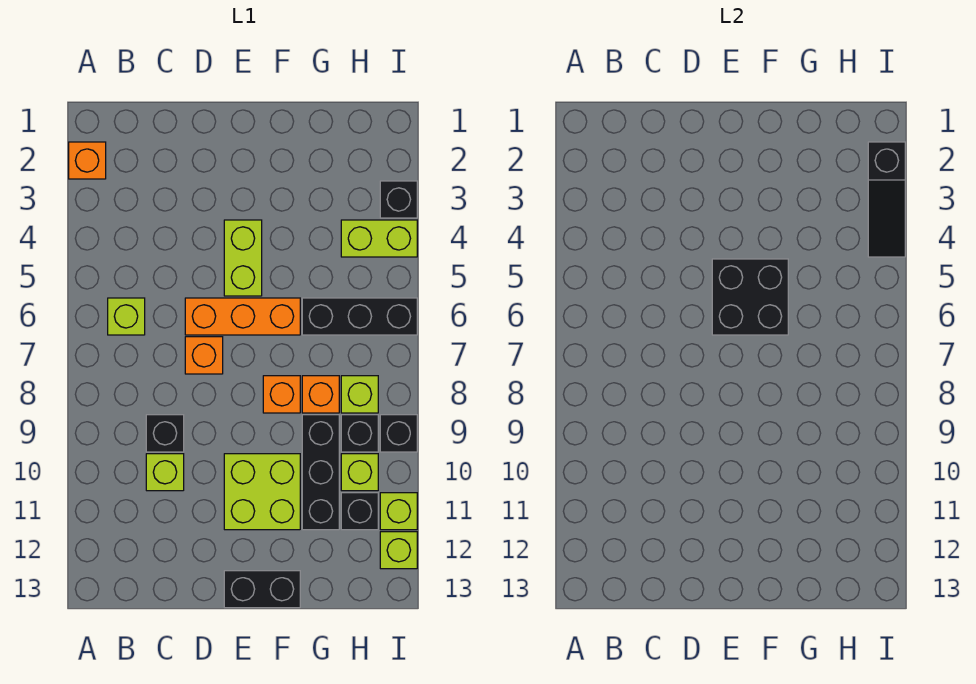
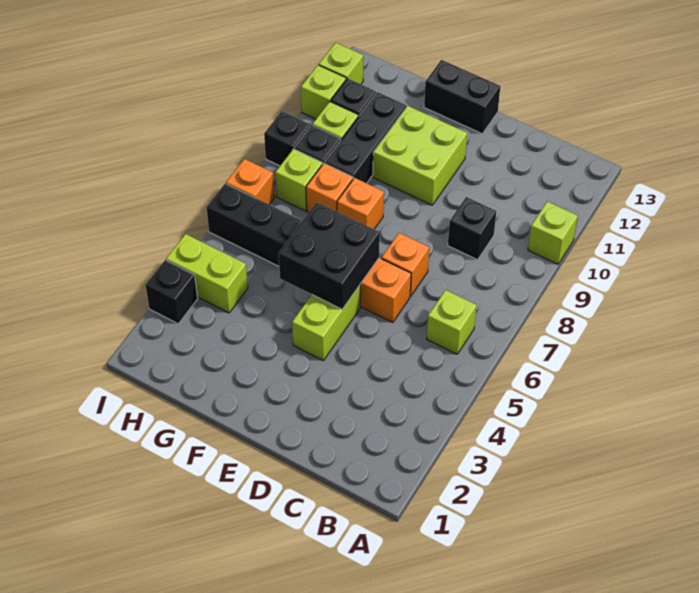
orange 1x1 brick [69,142,106,179] -> orange 1x1 brick moved to [226,159,275,204]
lime 1x1 brick [146,454,184,491] -> lime 1x1 brick moved to [528,202,578,264]
black 1x3 slope [868,142,905,257] -> none

